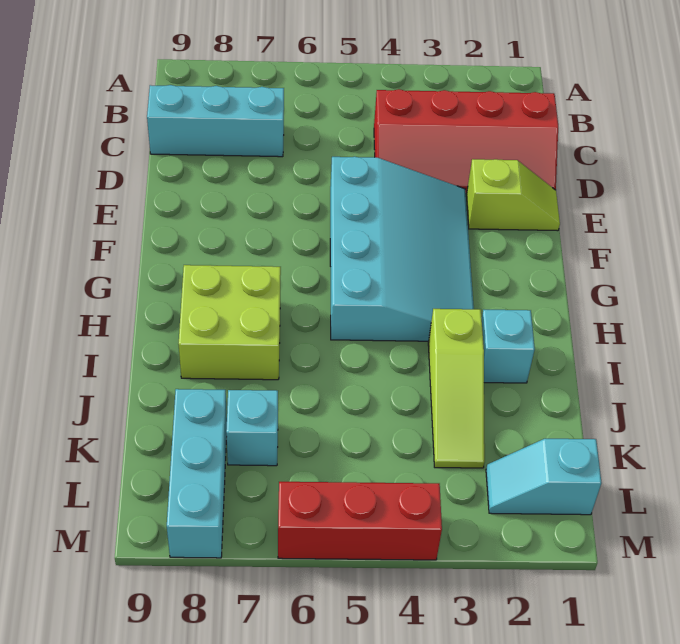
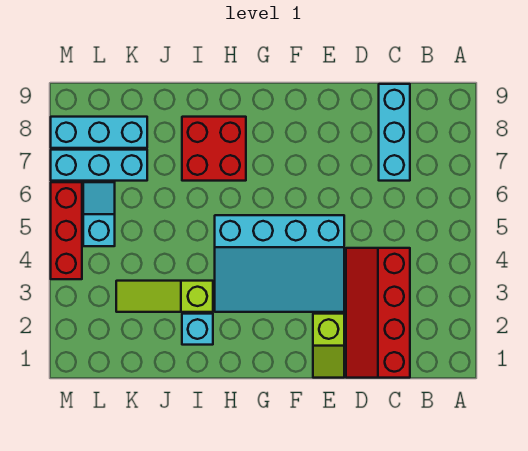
lime 2x2 brick [179,265,281,380] -> red 2x2 brick [182,117,246,181]
cyan 1x1 brick [226,390,278,466] -> cyan 1x3 brick [51,150,147,181]
cyan 1x2 slope [486,439,602,515] -> cyan 1x2 slope moved to [83,182,115,246]

